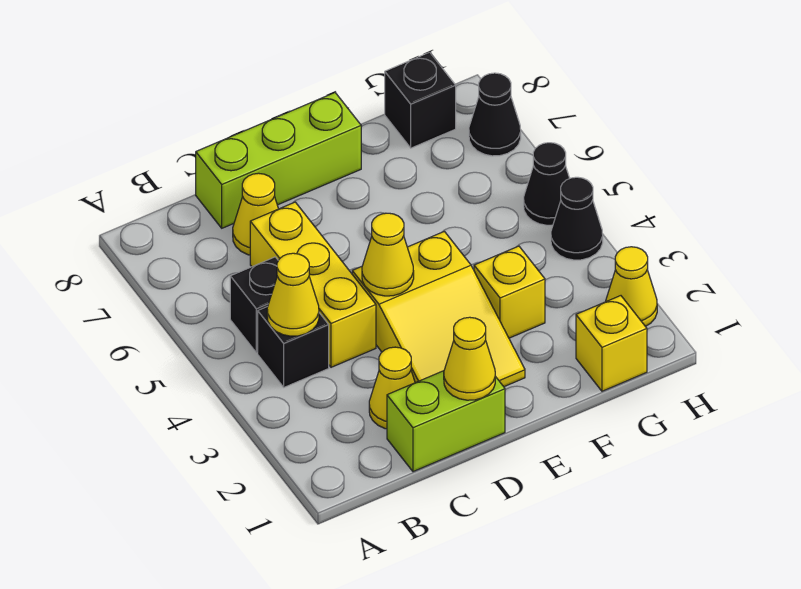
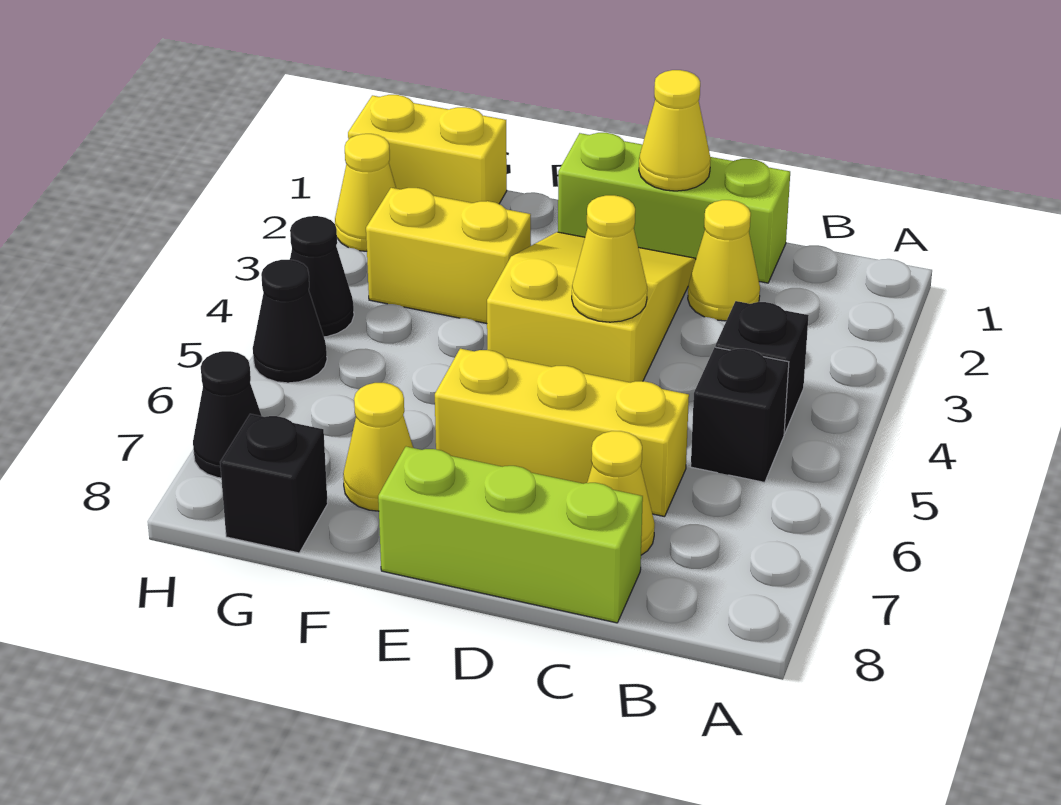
yellow 1x1 cone [267,253,319,336] -> yellow 1x1 cone moved to [343,383,413,511]
lime 1x2 brick [387,371,505,472] -> lime 1x3 brick [558,133,790,283]
yellow 1x3 brick [250,202,376,367] -> yellow 1x3 brick turned to [435,349,689,517]
yellow 1x1 brick [474,246,545,338] -> yellow 1x2 brick [366,188,531,323]
yellow 1x1 brick [576,296,647,391] -> yellow 1x2 brick [348,95,507,204]

